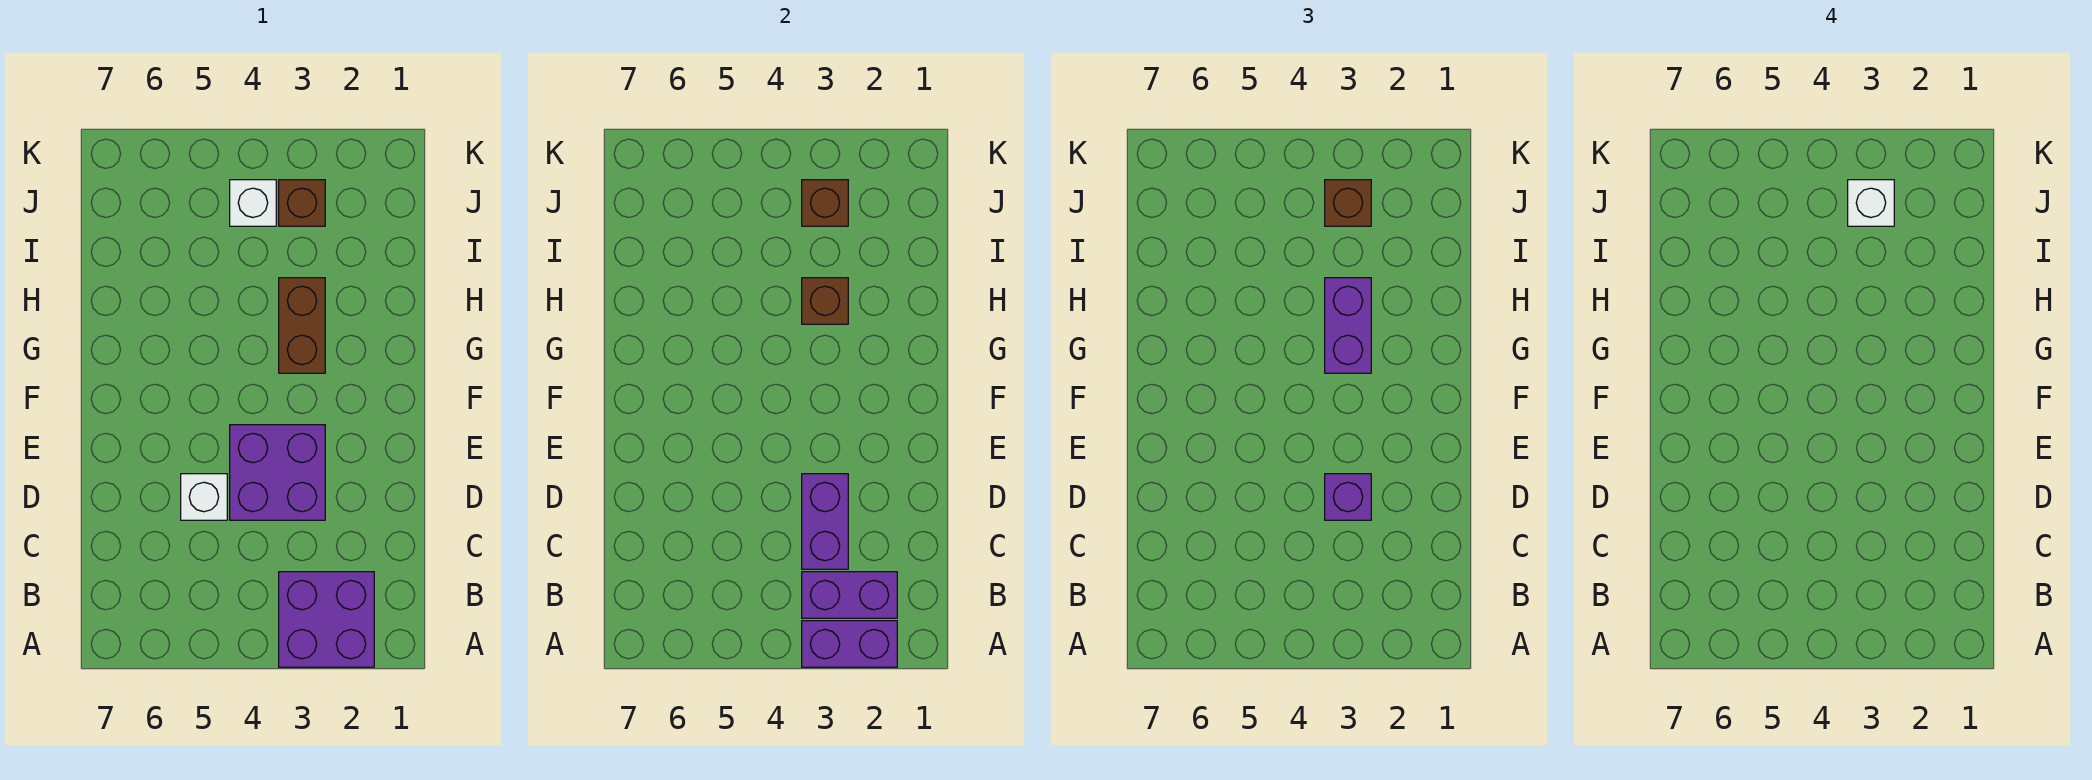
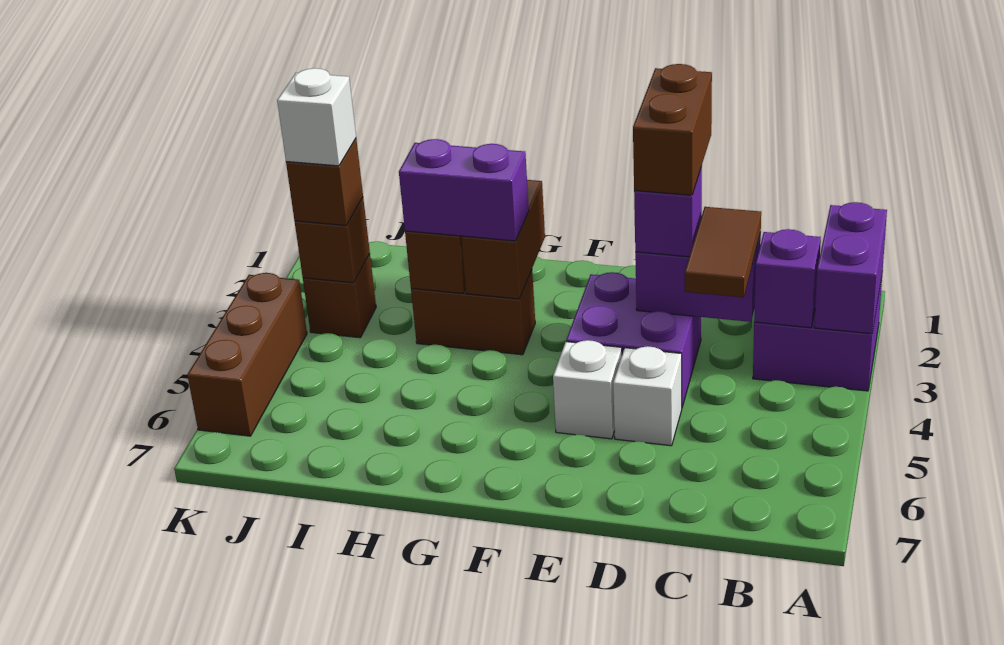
purple 1x2 brick [802,572,897,618] -> purple 1x1 brick [754,229,821,328]
none -> brown 1x2 tile [685,207,761,297]
none -> brown 1x2 brick [633,64,712,195]
none -> brown 1x2 brick [461,180,545,299]
white 1x1 brick [230,180,276,226] -> white 1x1 brick moved to [553,340,622,439]
none -> brown 1x3 brick [187,273,307,436]

